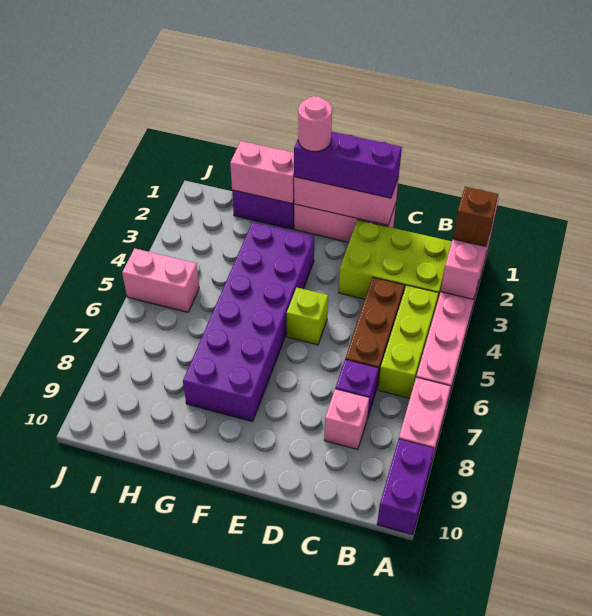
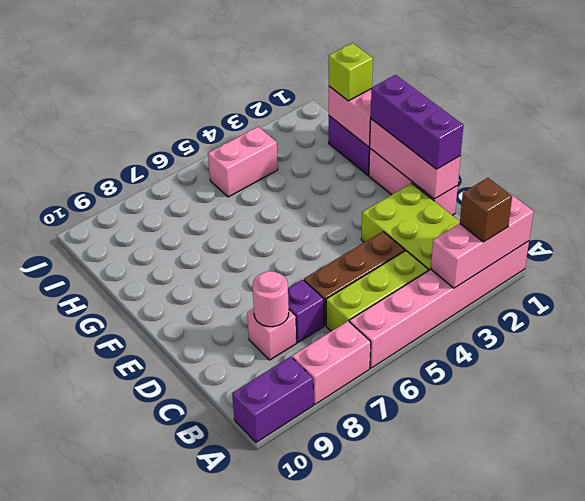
lime 1x1 brick [287,288,328,345] -> lime 1x1 brick moved to [329,43,373,101]
pink 1x1 round brick [298,96,332,152] -> pink 1x1 round brick moved to [253,271,289,327]
purple 2x6 brick [183,222,314,422] -> none
pink 1x2 brick [122,248,199,312] -> pink 1x2 brick turned to [208,127,278,197]

